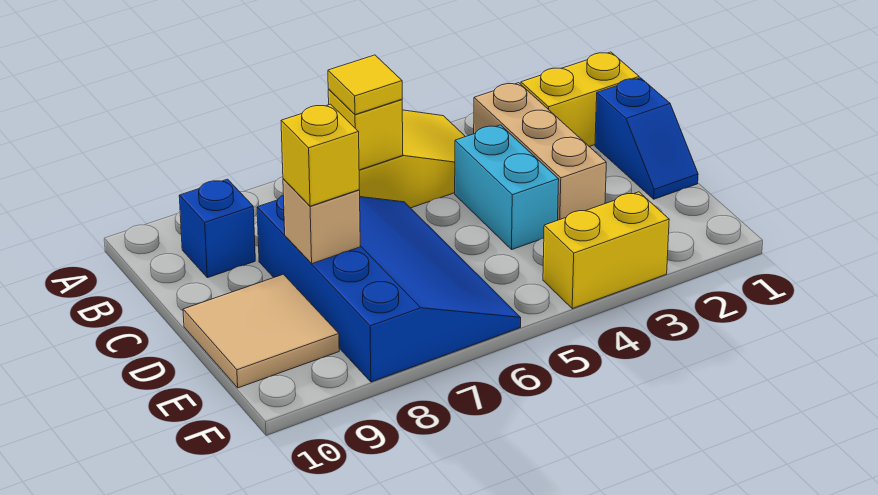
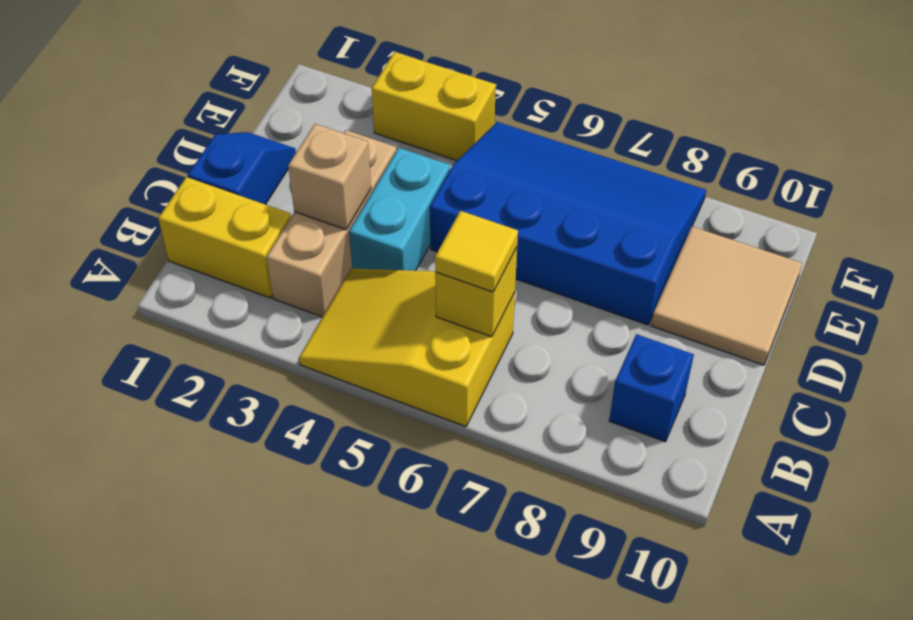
blue 3x4 slope [257,195,521,382] -> blue 3x4 slope turned to [430,122,706,325]
tan 1x1 brick [283,179,360,264] -> tan 1x1 brick moved to [288,124,371,230]
yellow 1x1 brick [281,104,359,206] -> none

